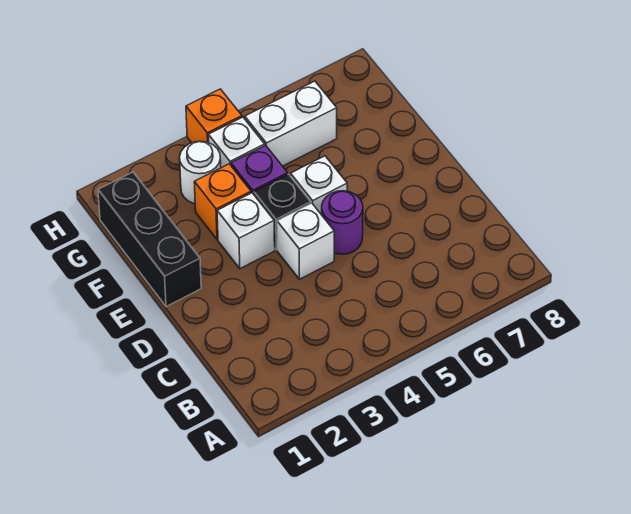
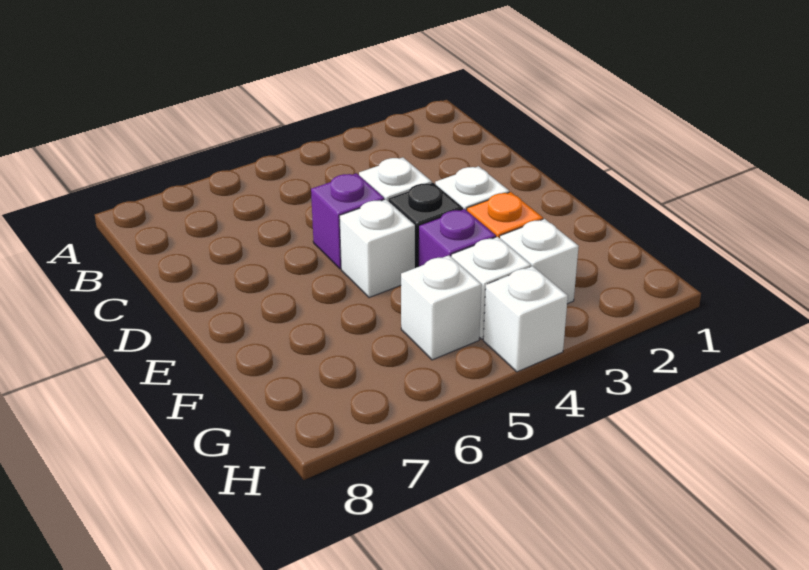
purple 1x1 round brick [322,191,363,254] -> purple 1x1 brick [311,173,384,269]
black 1x3 brick [98,172,201,307] -> none
white 1x1 round brick [180,141,221,204] -> white 1x1 brick [500,219,579,304]
white 1x2 brick [245,81,337,166] -> white 1x1 brick [401,255,482,360]
orange 1x1 brick [186,89,242,143] -> white 1x1 brick [483,266,568,372]

